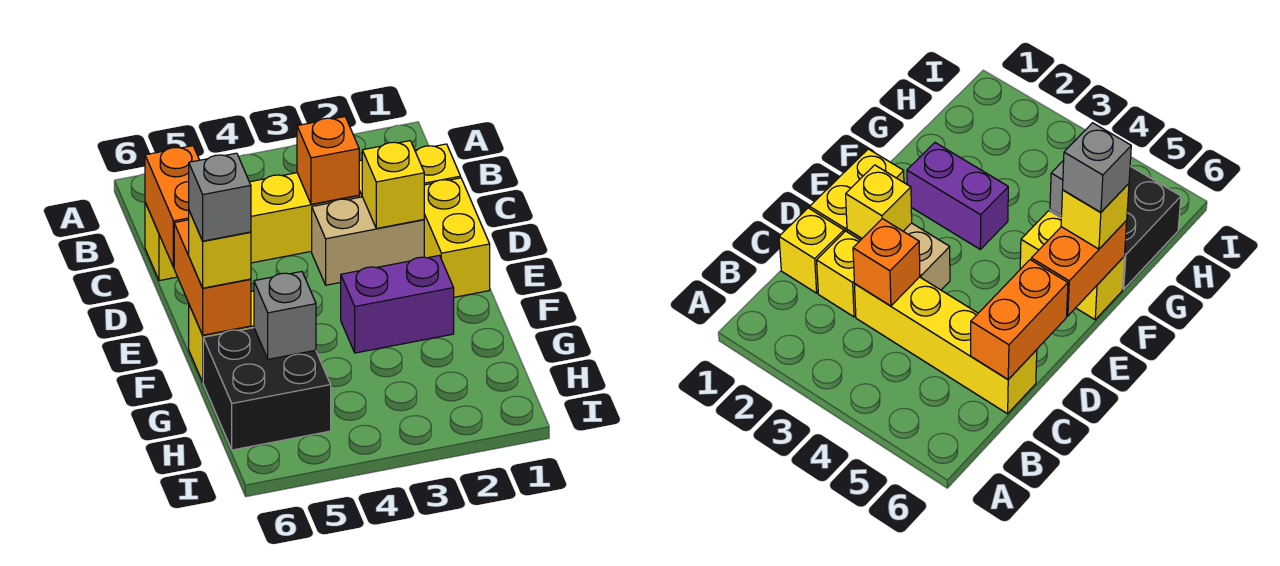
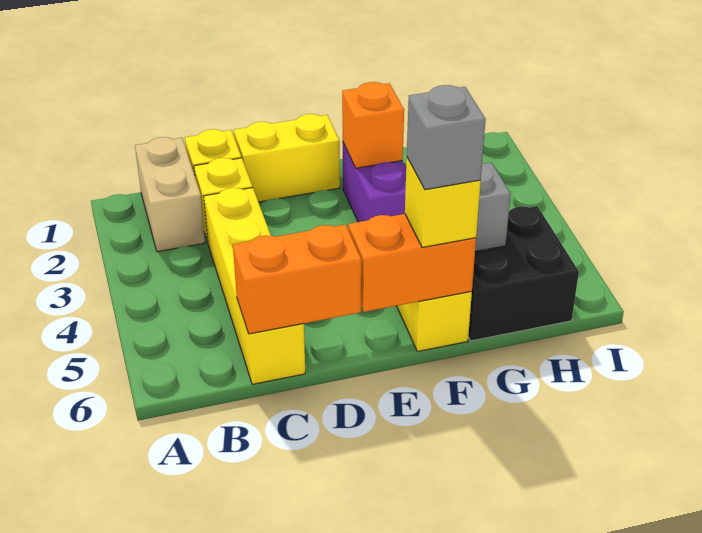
orange 1x1 brick [297,117,359,204] -> orange 1x1 brick moved to [342,82,404,168]
tan 1x2 brick [312,197,424,285] -> tan 1x2 brick moved to [135,137,205,252]
yellow 1x1 brick [362,141,424,228] -> none

